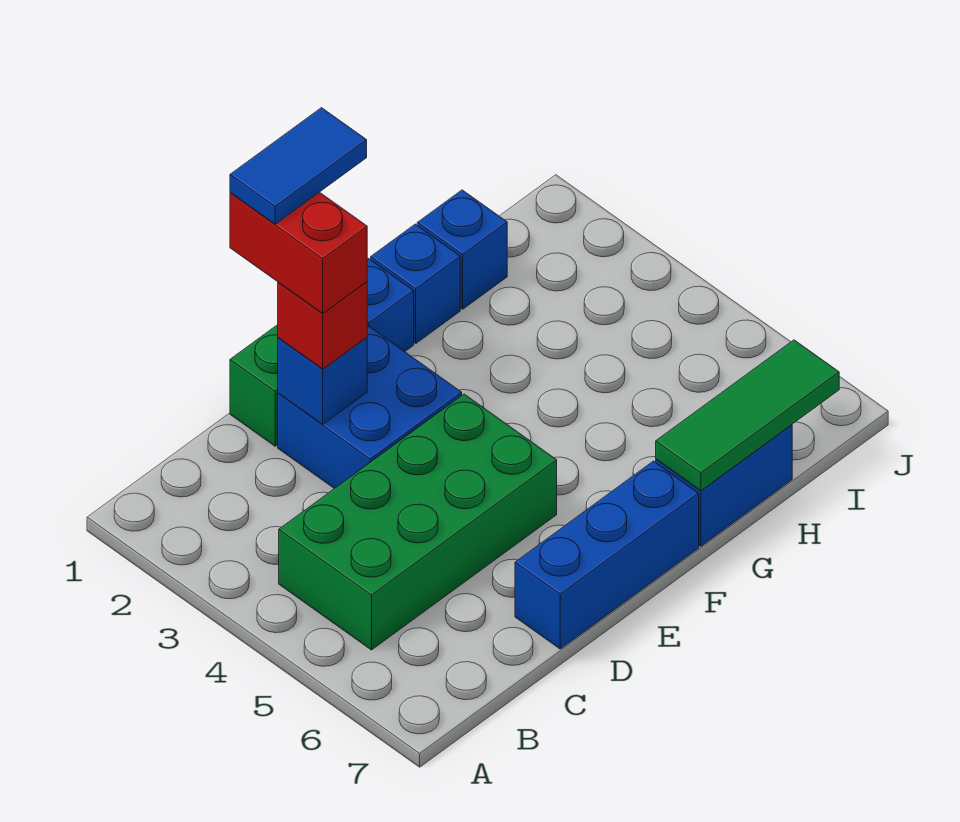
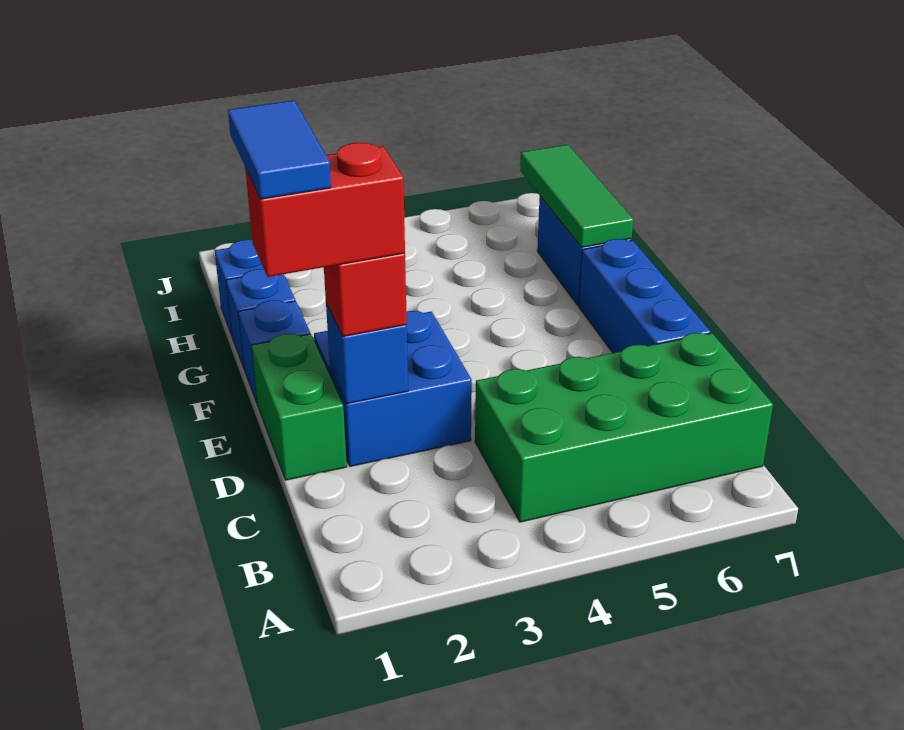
green 2x4 brick [279,394,557,650] -> green 2x4 brick turned to [475,333,773,522]

